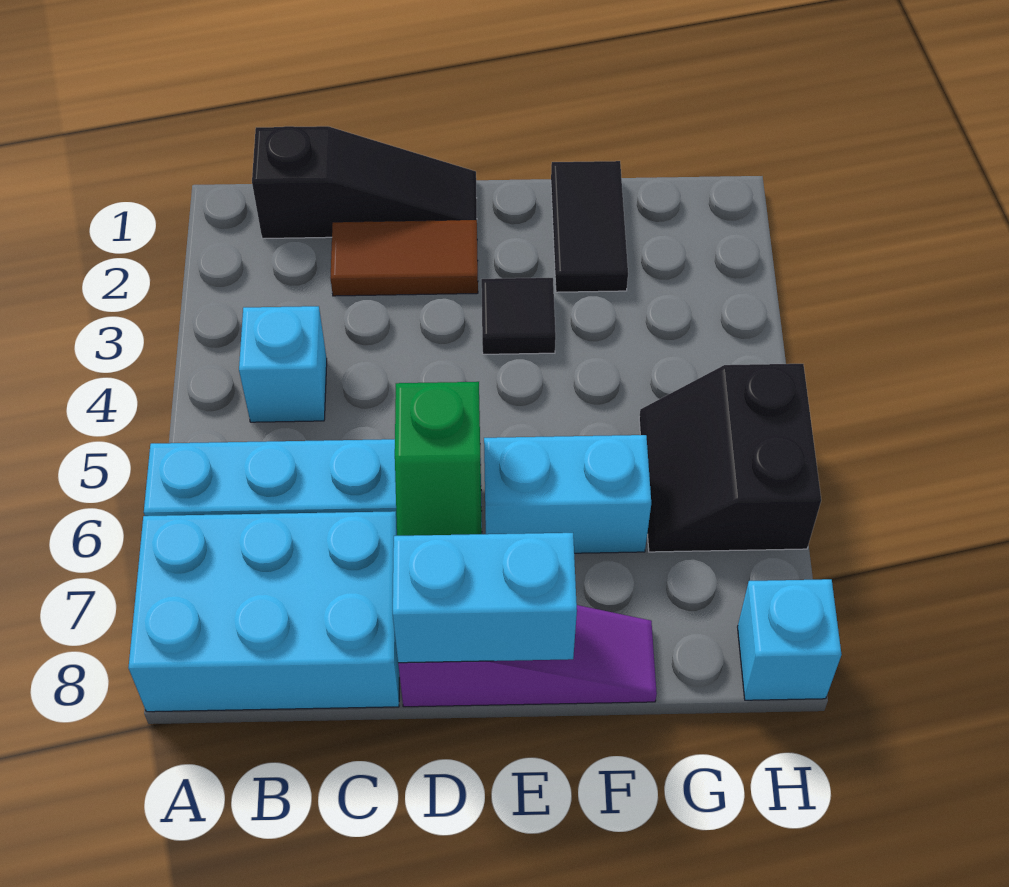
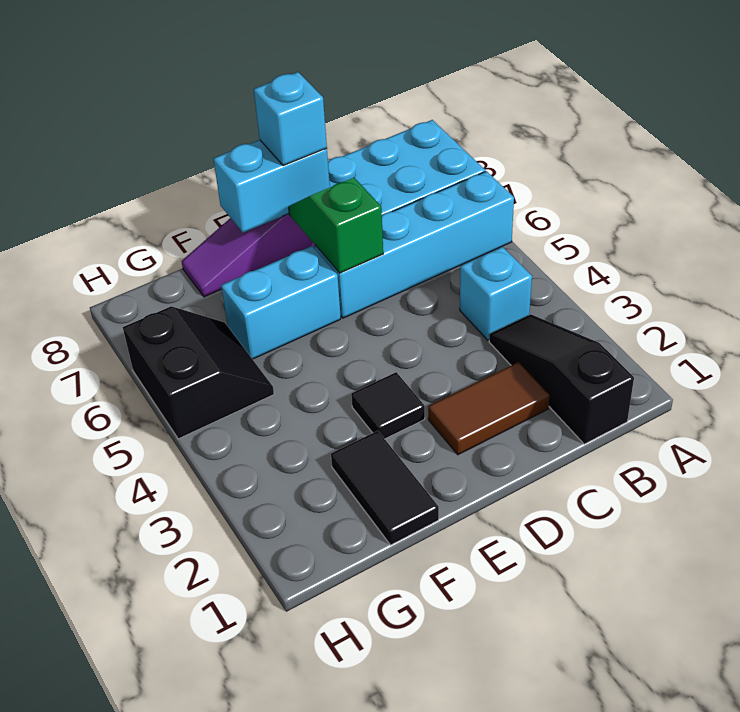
black 1x3 slope [252,126,477,239] -> black 1x3 slope turned to [489,314,634,444]
cyan 1x1 brick [738,579,842,700] -> cyan 1x1 brick moved to [254,72,327,166]

